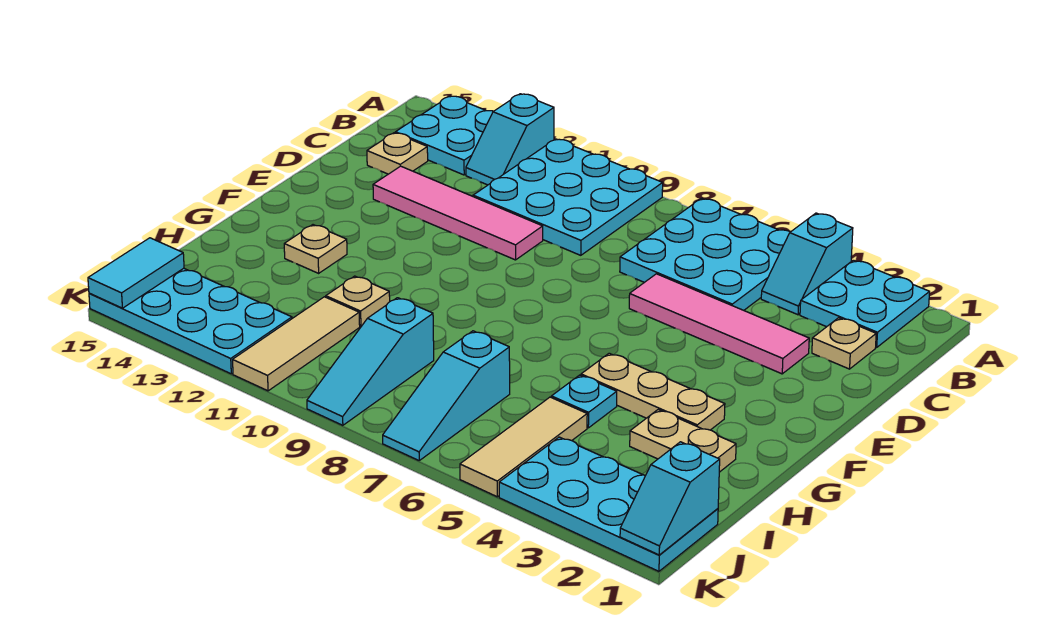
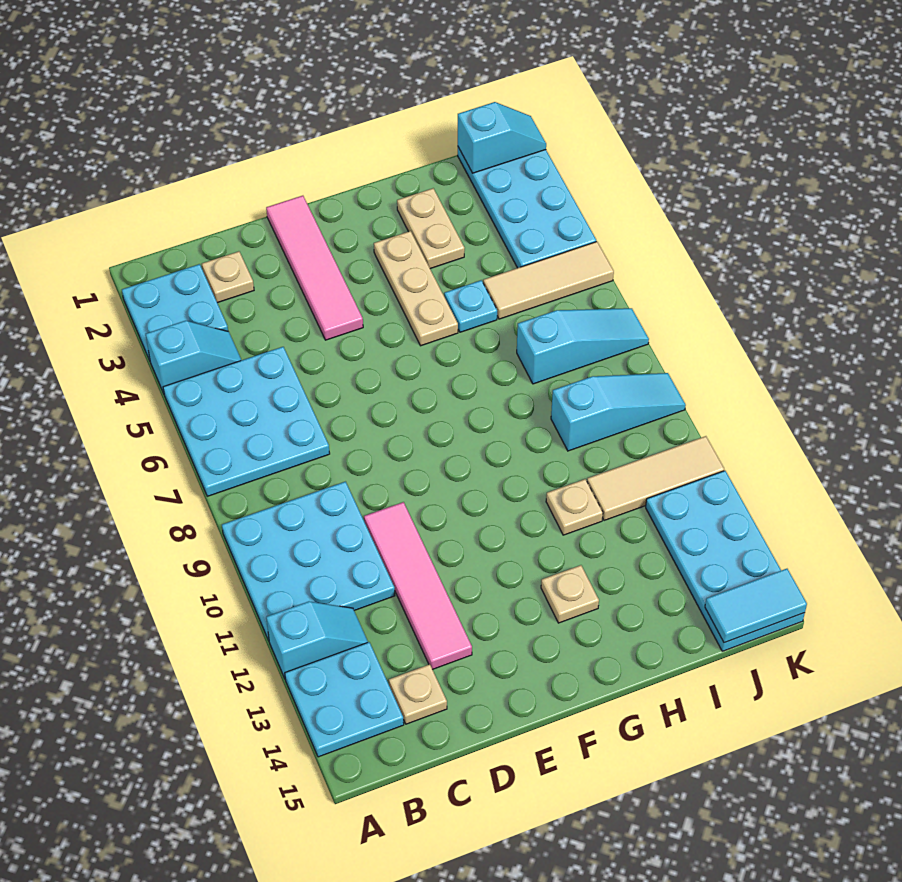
pink 1x4 tile [629,274,809,374] -> pink 1x4 tile moved to [266,196,363,340]

